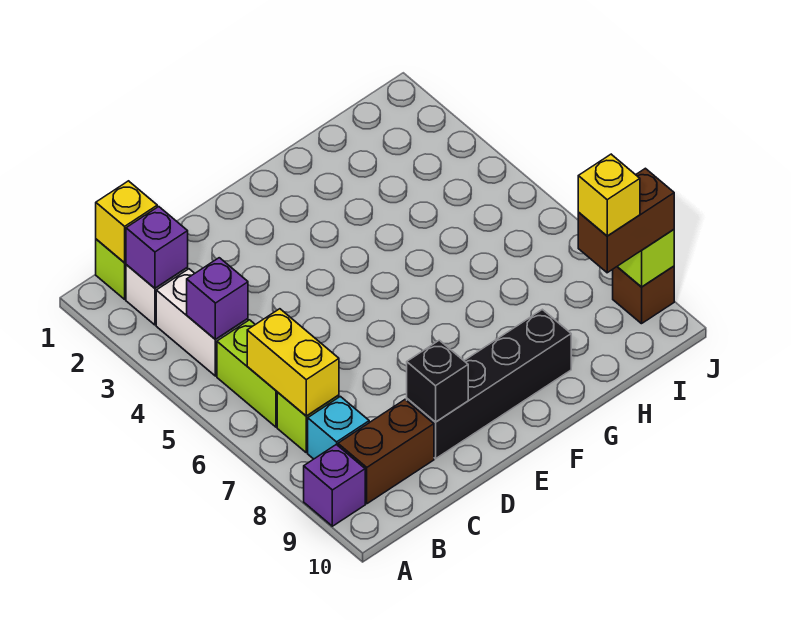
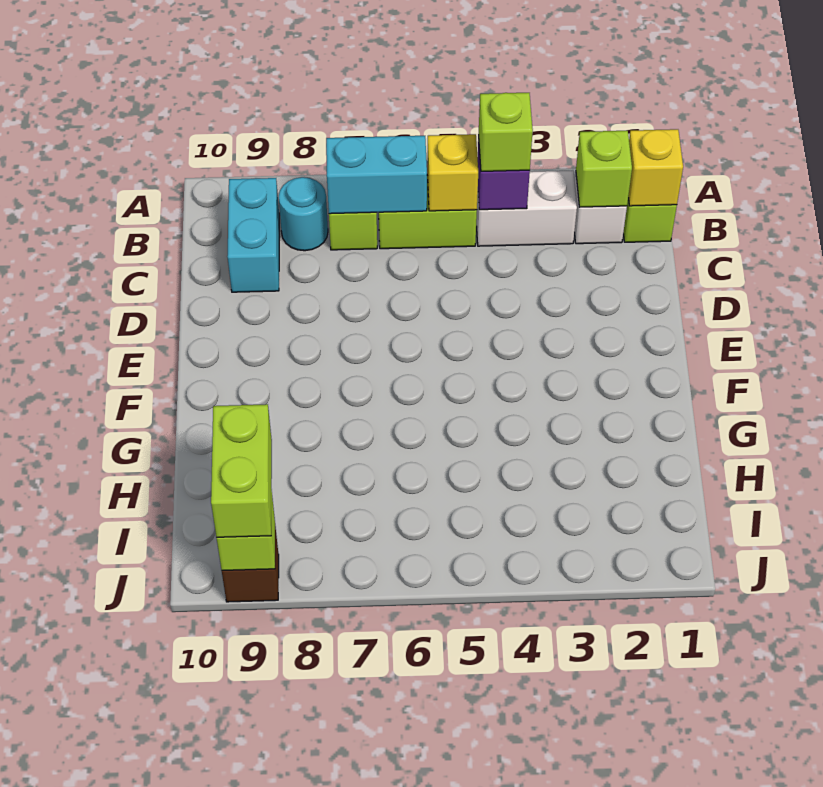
purple 1x1 brick [304,445,365,526] -> none
purple 1x1 brick [126,207,188,288] -> lime 1x1 brick [576,131,632,207]
none -> lime 1x1 brick [479,93,533,171]
yellow 1x2 brick [247,309,339,416] -> cyan 1x2 brick [326,136,427,214]
cyan 1x1 brick [308,397,369,459] -> cyan 1x1 round brick [279,177,328,251]
brown 1x2 brick [338,400,434,504] -> cyan 1x2 brick [227,178,279,292]
black 1x4 brick [407,309,571,459] -> none
black 1x1 brick [407,340,468,422] -> none
brown 1x2 brick [578,168,674,273] -> lime 1x2 brick [211,404,272,537]
yellow 1x1 brick [578,154,640,236] -> yellow 1x1 brick moved to [427,134,478,211]

